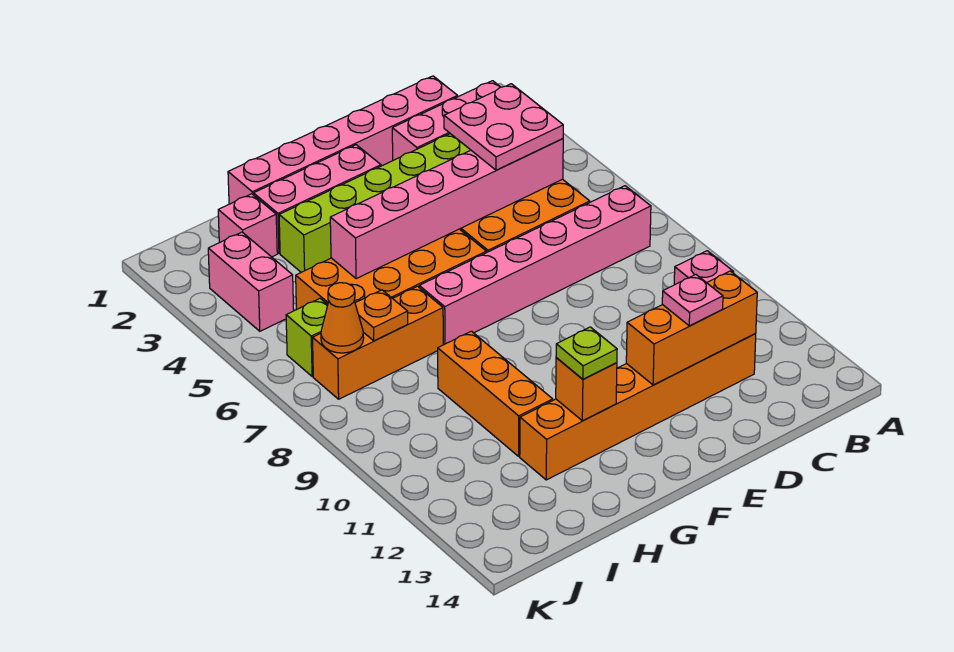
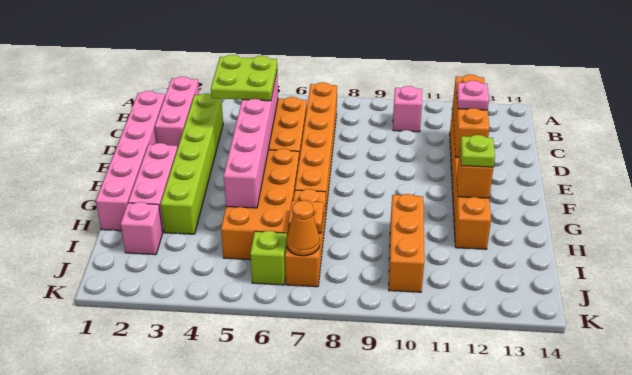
pink 1x6 brick [419,186,651,345] -> orange 1x6 brick [295,82,337,219]
pink 2x2 plate [444,84,563,170] -> lime 2x2 plate [211,55,277,101]
orange 1x3 brick [438,331,553,456] -> orange 1x3 brick turned to [389,194,424,292]
pink 1x2 brick [208,232,294,331] -> none

